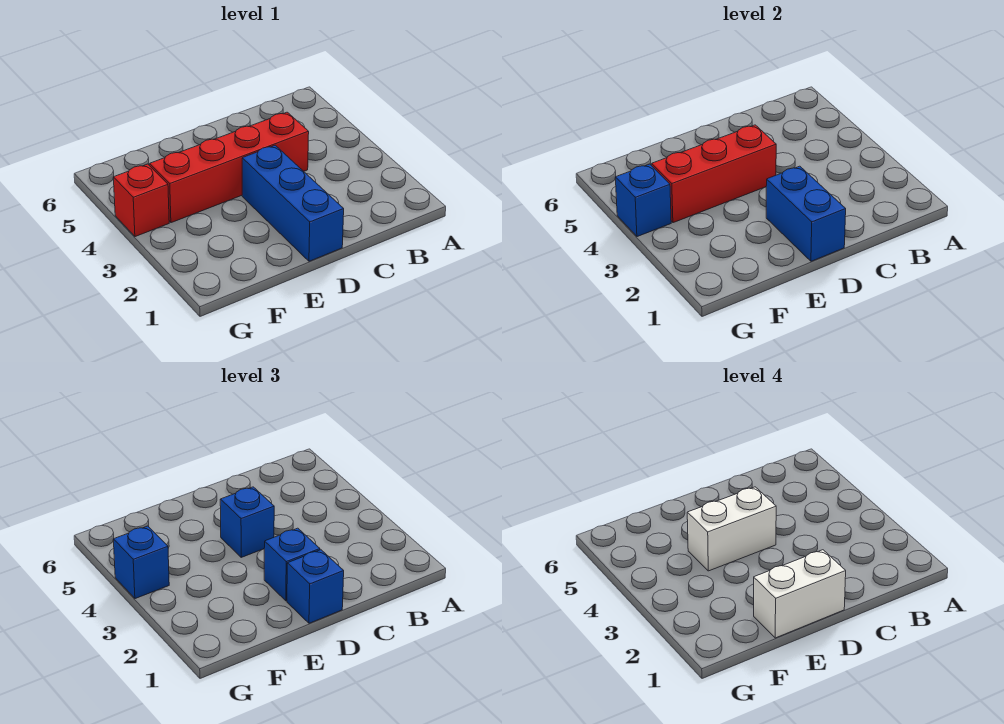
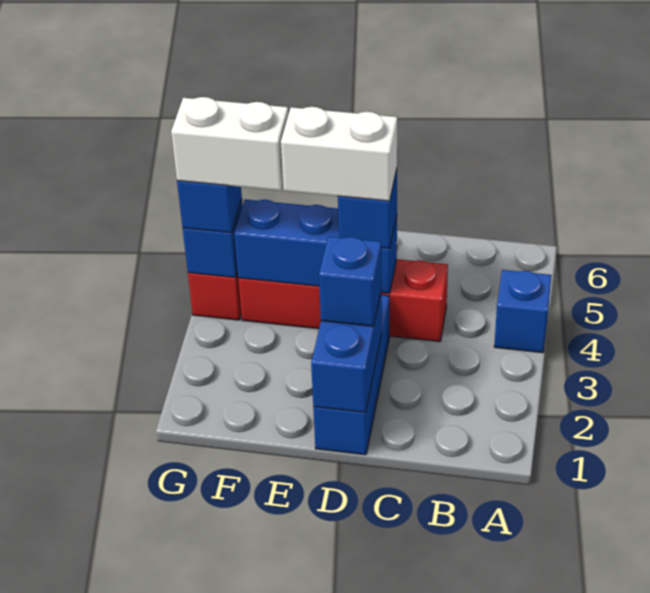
blue 1x1 brick [287,550,344,623] -> blue 1x1 brick moved to [494,270,551,353]
white 1x2 brick [754,550,846,638] -> white 1x2 brick moved to [171,97,288,191]
red 1x3 brick [652,125,776,223] -> blue 1x3 brick [234,199,397,293]

